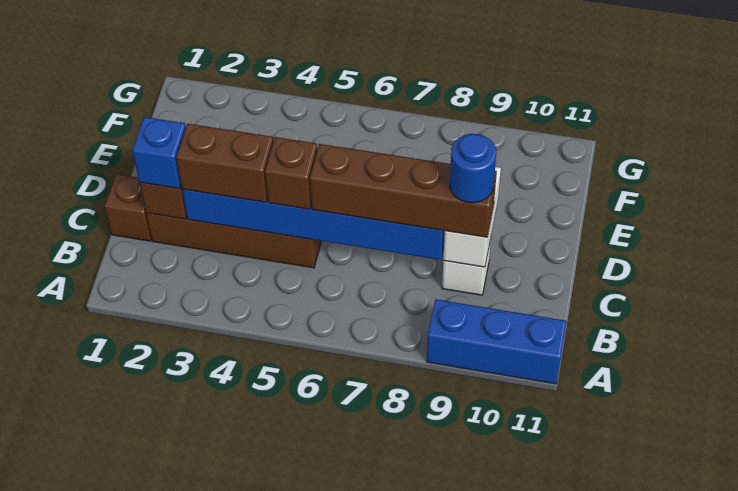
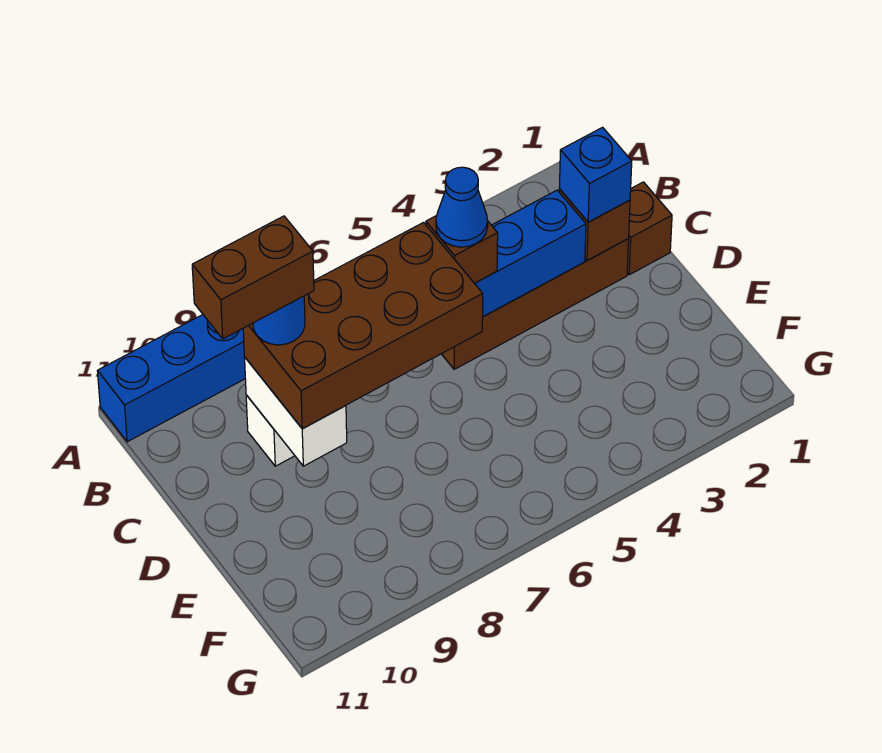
brown 1x2 brick [176,124,273,202] -> brown 1x2 brick moved to [192,216,314,339]
none -> blue 1x1 cone [436,167,488,247]
brown 1x4 brick [310,144,497,237] -> brown 2x4 brick [243,222,483,429]

